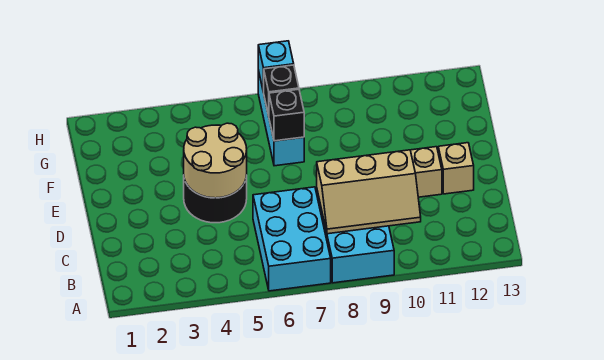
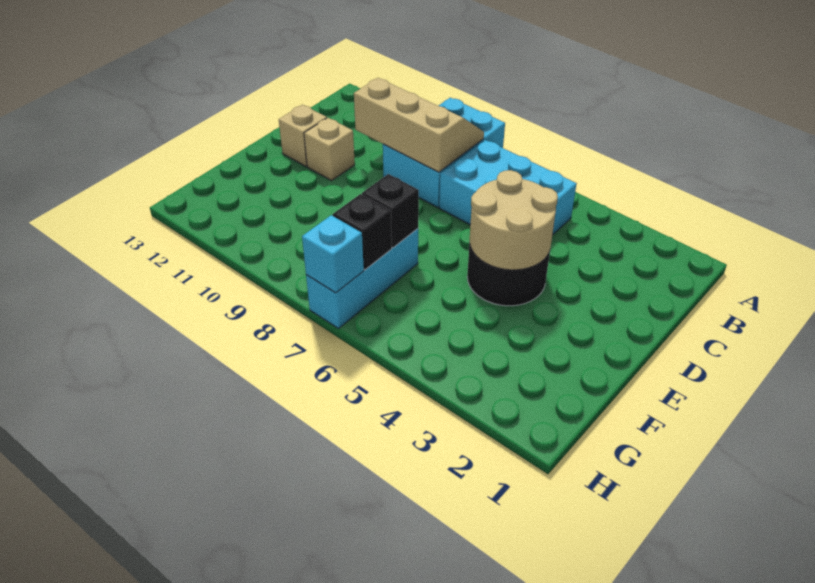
cyan 2x3 brick [253,187,331,291] -> cyan 2x3 brick turned to [439,140,577,235]

